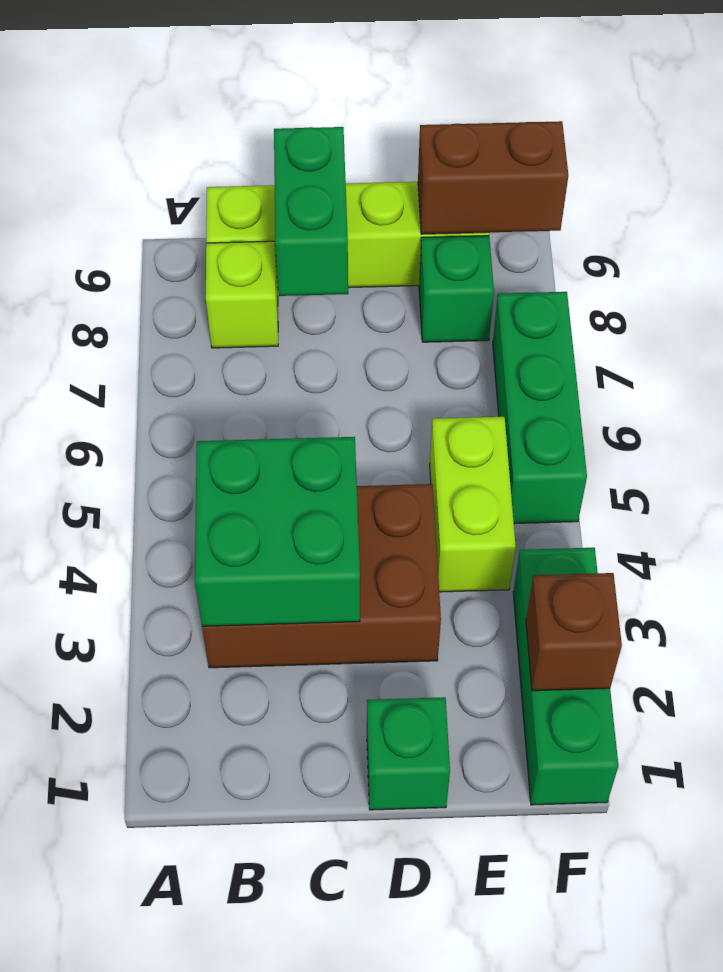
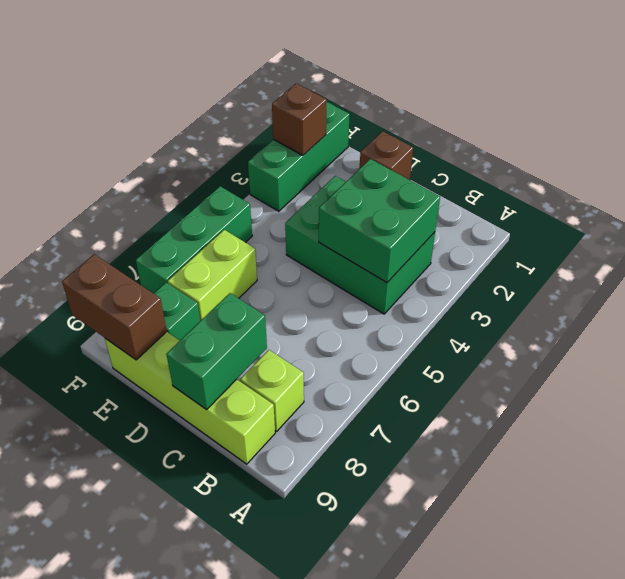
brown 2x3 brick [202,484,441,668] -> green 2x3 brick [285,176,435,314]
green 1x1 brick [367,697,450,810] -> brown 1x1 brick [360,131,413,180]
lime 1x2 brick [430,417,516,592] -> lime 1x2 brick moved to [168,230,257,321]

